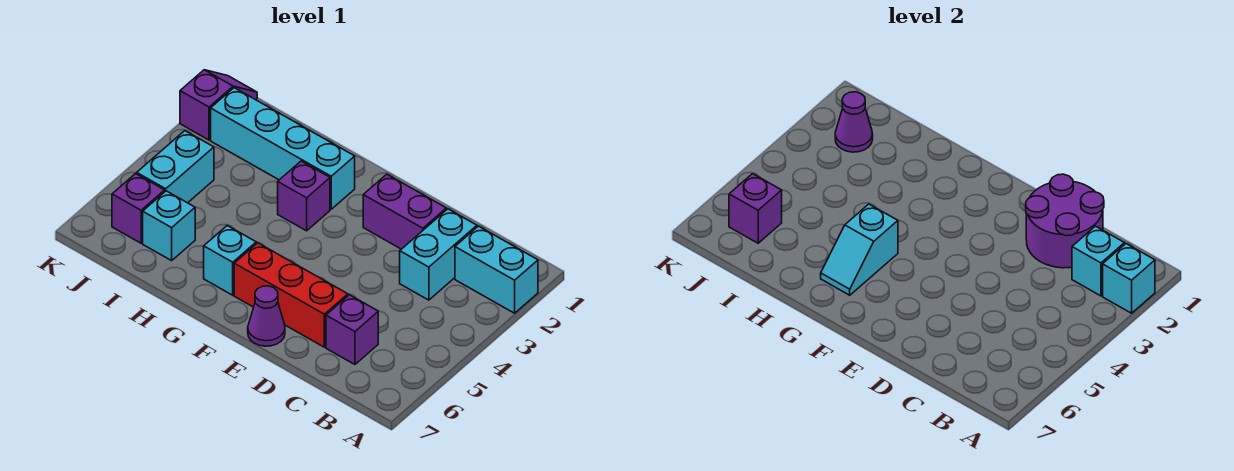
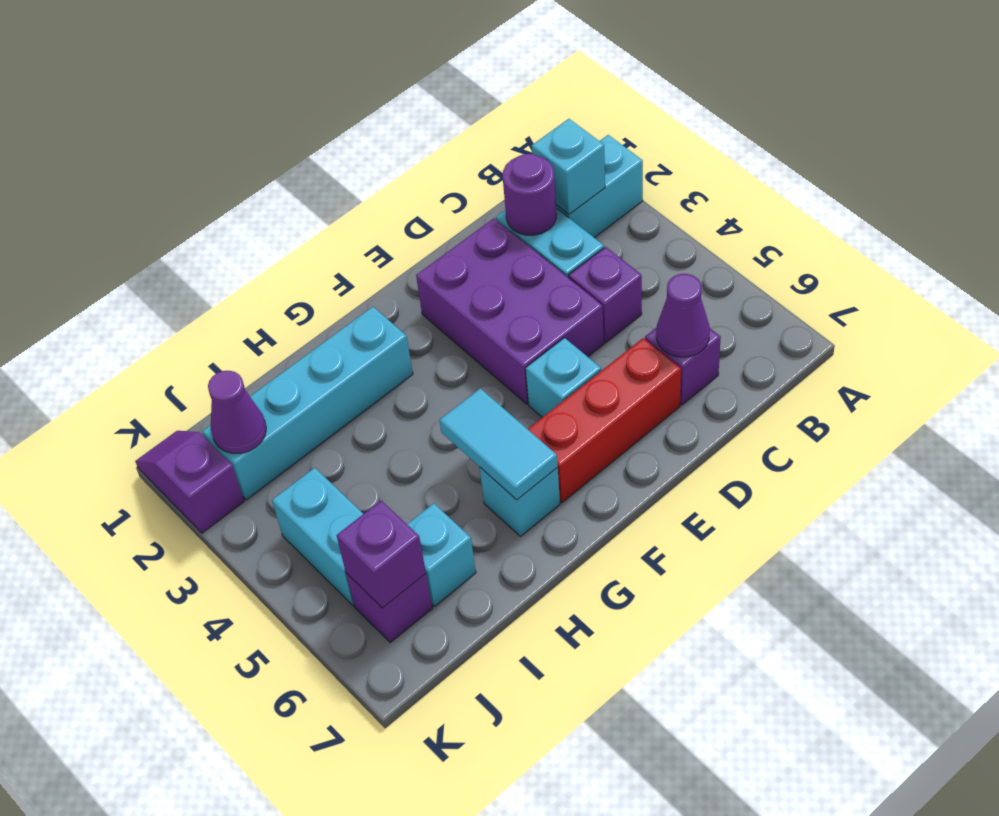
cyan 1x1 brick [1103,244,1155,313] -> cyan 1x1 brick moved to [526,338,601,417]
purple 2x2 round brick [1026,174,1104,268] -> purple 1x1 round brick [503,154,556,235]
purple 1x2 brick [363,174,446,249] -> purple 2x3 brick [416,218,604,404]
purple 1x1 cone [248,286,285,346] -> purple 1x1 cone moved to [656,274,710,357]
purple 1x1 brick [278,161,330,231] -> purple 1x1 brick moved to [569,247,642,343]
cyan 1x2 slope [821,204,898,295] -> cyan 1x2 tile [440,388,558,500]

